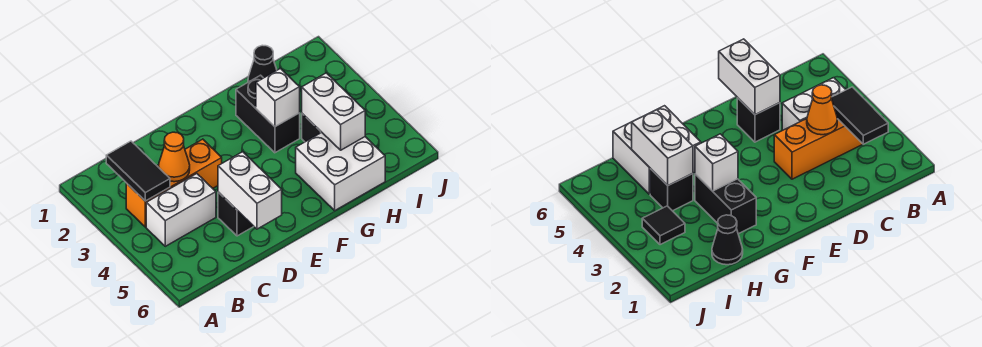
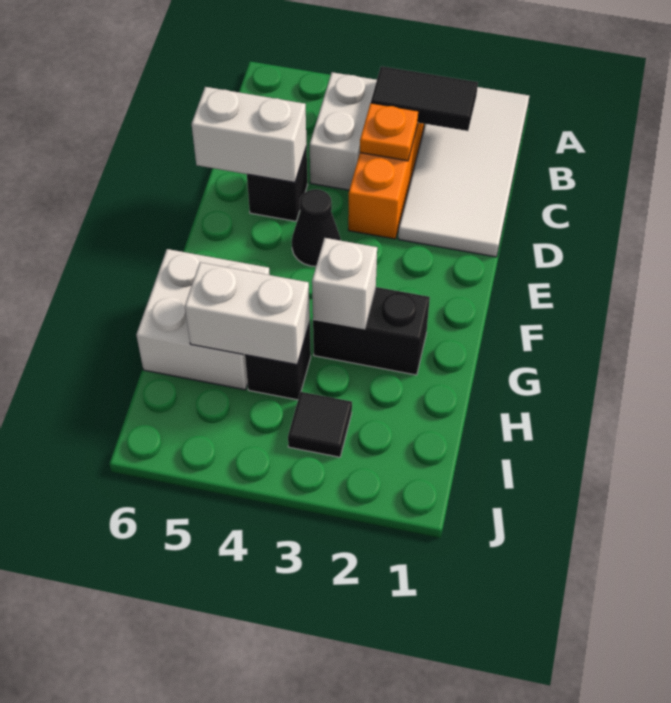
none -> white 2x4 tile [398,87,529,257]
orange 1x1 cone [159,132,190,182] -> orange 1x1 plate [360,103,418,161]
black 1x1 cone [248,45,277,82] -> black 1x1 cone moved to [292,189,341,266]

